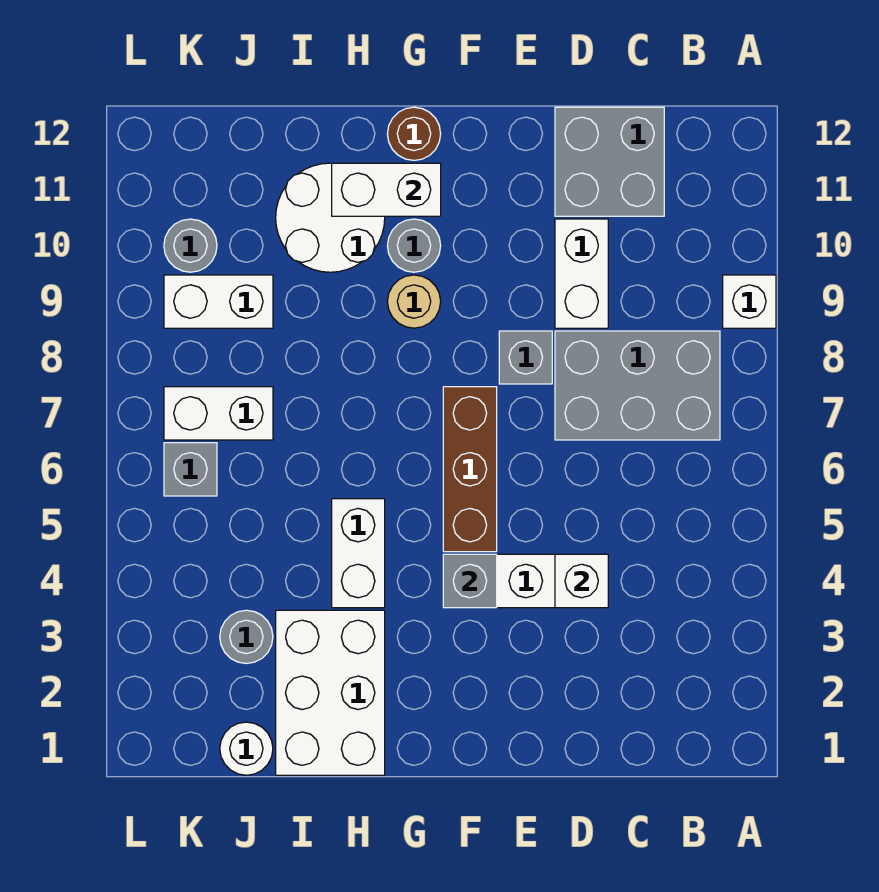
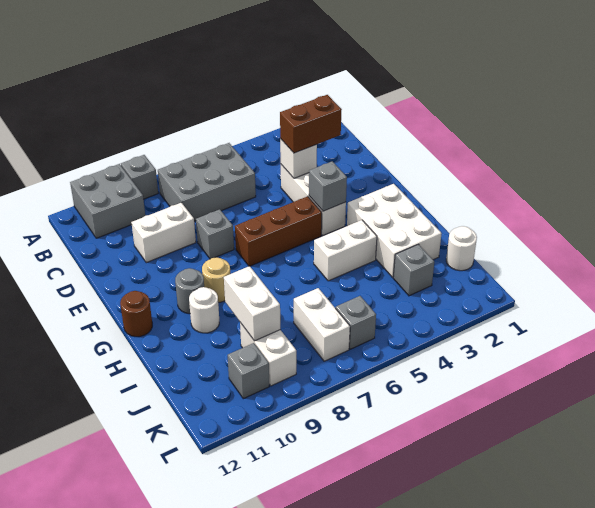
white 1x1 brick [723,275,776,328] -> grey 1x1 brick [121,155,158,199]
grey 2x3 brick [555,331,720,440] -> grey 2x3 brick turned to [158,143,256,221]
grey 2x2 brick [555,107,664,216] -> grey 2x2 brick moved to [70,164,145,238]
none -> brown 1x2 brick [280,95,342,153]
white 1x2 brick [332,163,441,216] -> white 1x2 brick moved to [224,266,280,341]
white 2x3 brick [276,610,385,775] -> white 2x3 brick turned to [347,184,442,277]
white 2x2 round brick [276,163,385,272] -> white 1x1 round brick [189,287,219,333]
grey 1x1 round brick [220,610,273,664] -> grey 1x1 brick [393,244,434,296]
grey 1x1 round brick [164,219,217,272] -> grey 1x1 brick [228,343,269,399]

